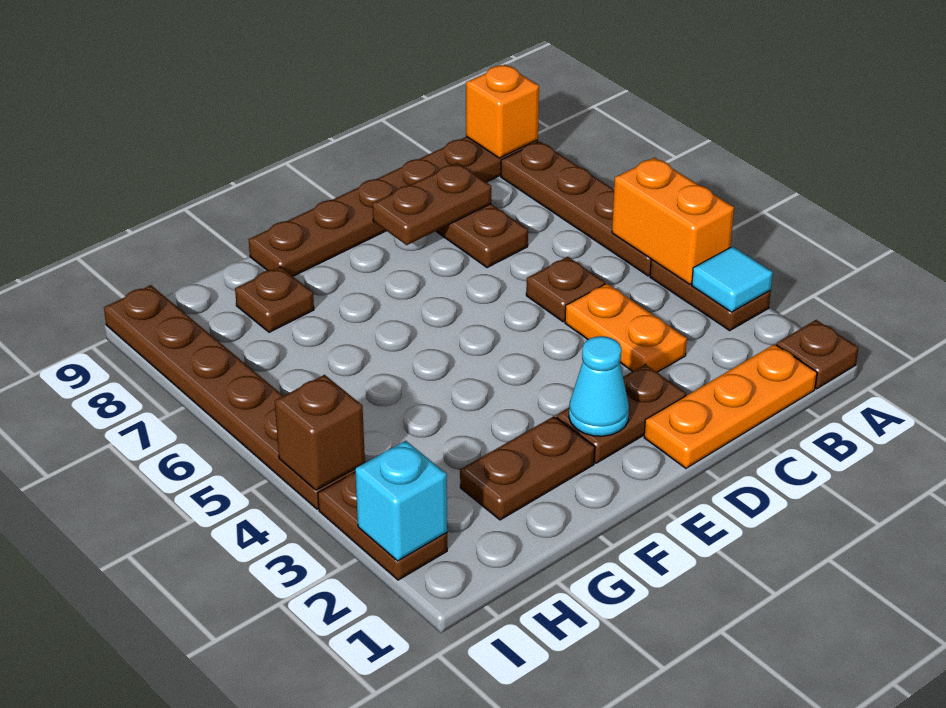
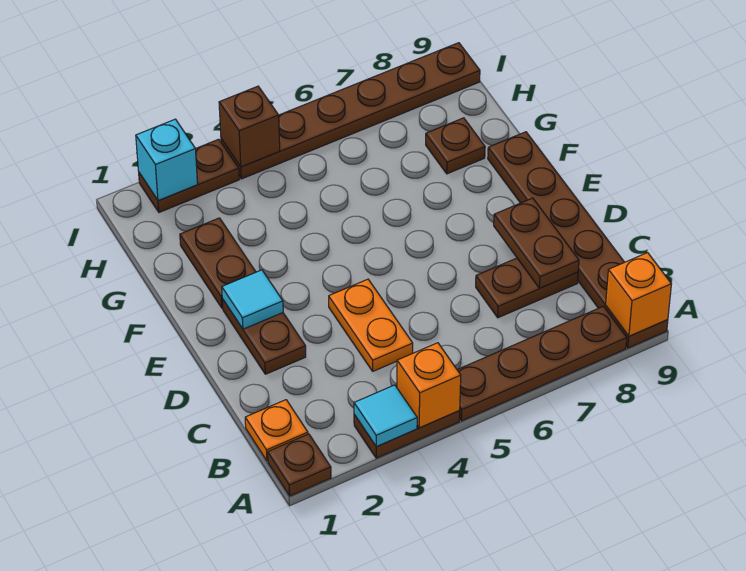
orange 1x2 brick [612,158,734,284] -> orange 1x1 brick [397,343,461,428]
orange 1x3 plate [644,344,817,468] -> orange 1x1 plate [245,400,308,461]
orange 1x2 plate [565,284,687,372] -> orange 1x2 plate turned to [329,279,413,371]
brown 1x1 plate [526,257,605,322] -> none
cyan 1x1 cone [569,336,629,436] -> cyan 1x1 tile [222,270,283,329]

